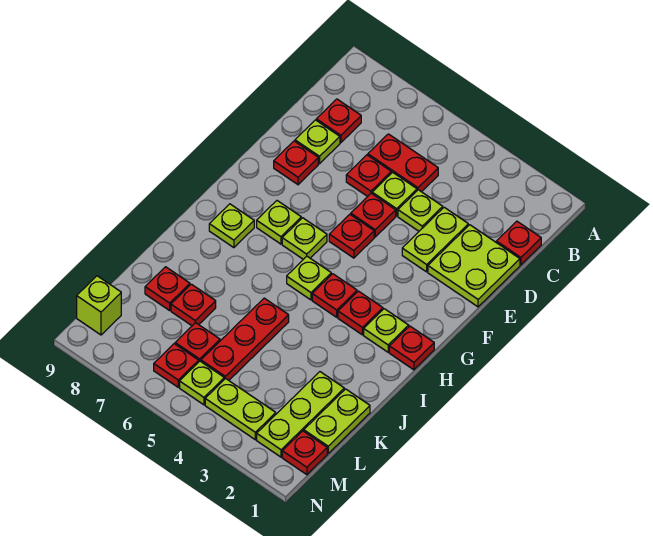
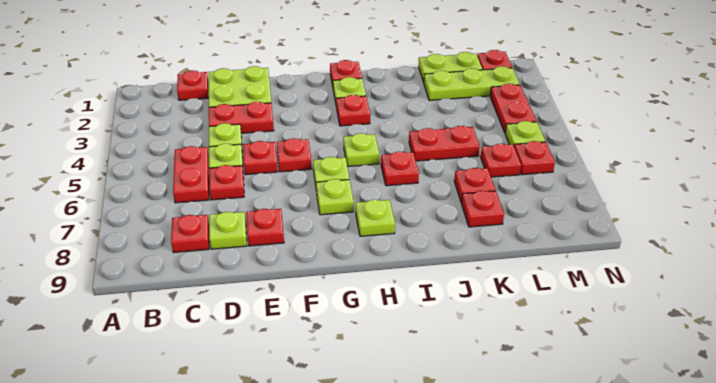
lime 1x2 plate [402,207,468,272] -> red 1x2 plate [209,102,274,133]
red 1x1 plate [312,274,357,317] -> red 1x1 plate moved to [381,152,419,186]
red 1x3 plate [201,298,289,380] -> red 1x2 plate [409,126,480,161]
lime 1x2 plate [205,379,276,440] -> red 1x2 plate [490,84,536,133]
lime 1x1 brick [77,276,121,335] -> none

